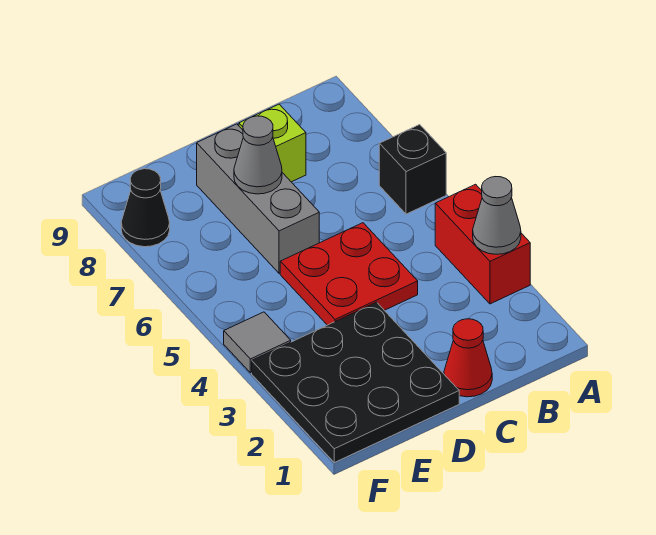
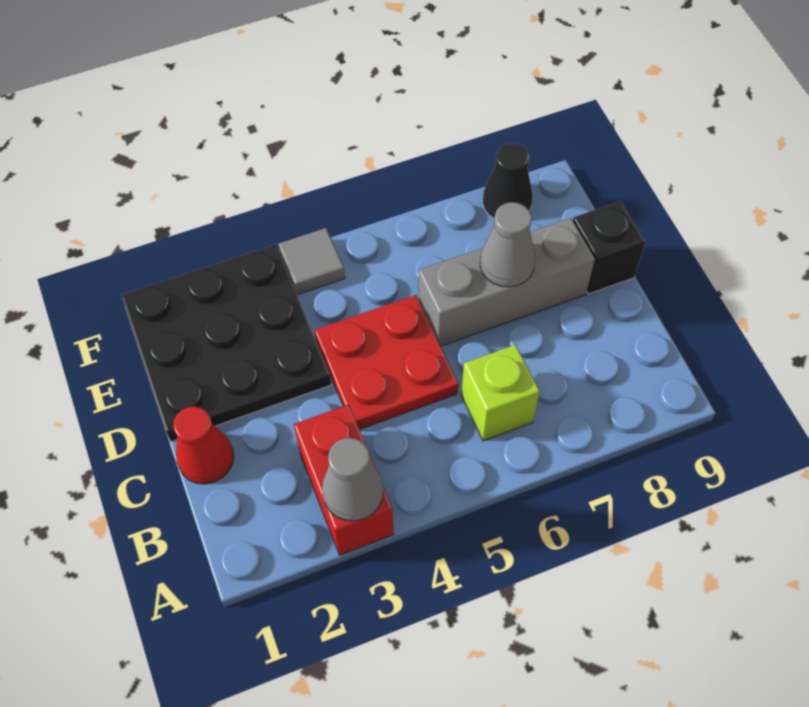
red 1x2 brick [435,184,530,304] -> red 1x2 brick turned to [294,405,394,555]
black 1x1 brick [379,125,446,214] -> black 1x1 brick moved to [573,201,646,294]
lime 1x1 brick [239,104,306,182] -> lime 1x1 brick moved to [461,345,540,441]

